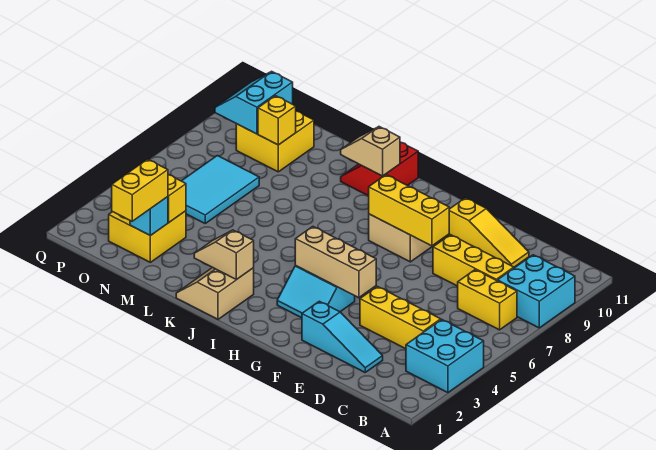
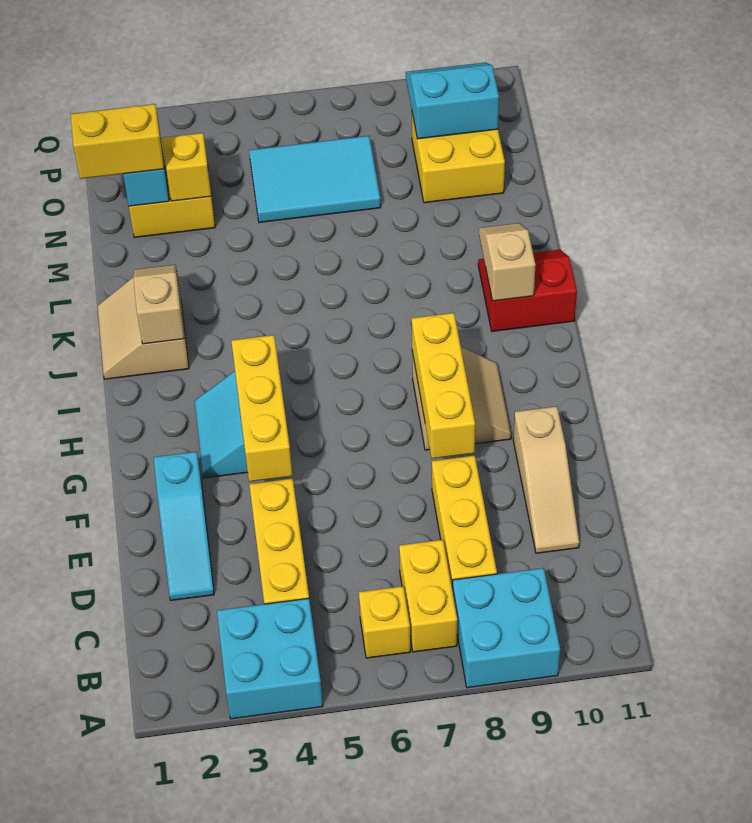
yellow 1x3 slope [448,198,529,267] -> tan 1x3 slope [513,406,579,553]
tan 1x3 brick [295,227,376,298] -> yellow 1x3 brick [231,335,293,482]
tan 2x2 slope [176,268,254,319] -> tan 2x2 slope turned to [97,276,189,379]
yellow 1x1 brick [258,96,296,145] -> yellow 1x1 brick moved to [359,586,410,658]

